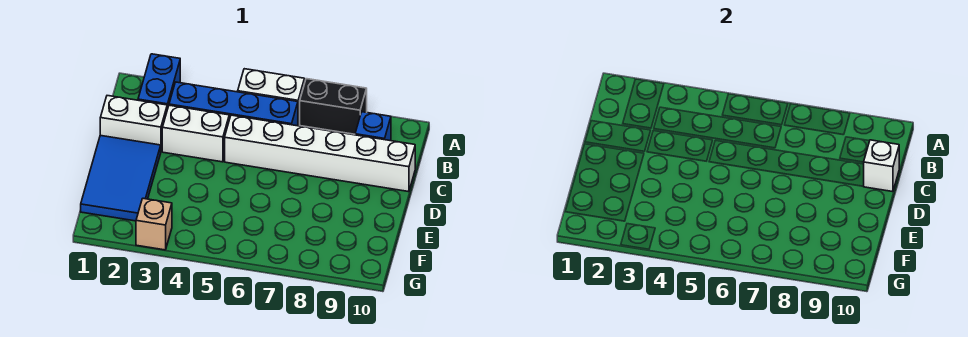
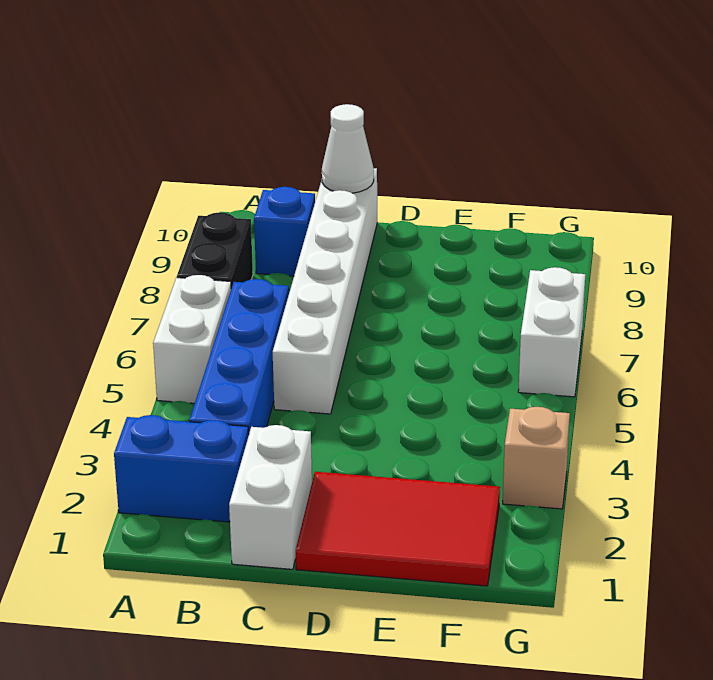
white 1x2 brick [162,105,229,162] -> white 1x2 brick moved to [518,267,585,397]
white 1x1 brick [863,140,899,192] -> white 1x1 cone [322,104,374,193]
blue 2x3 tile [81,135,161,221] -> red 2x3 tile [296,472,500,586]

